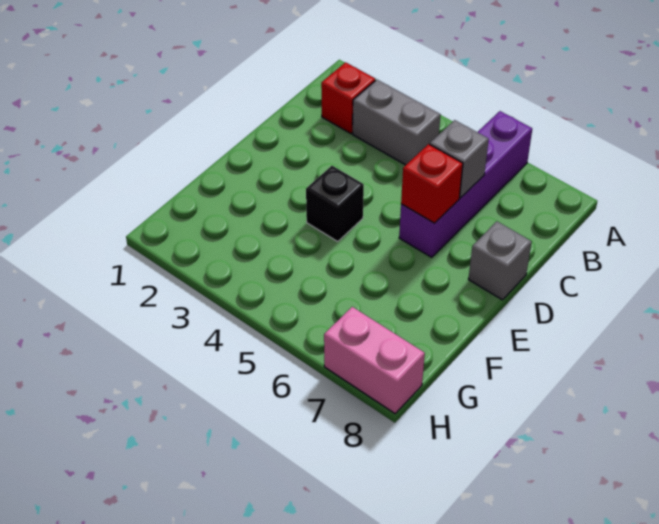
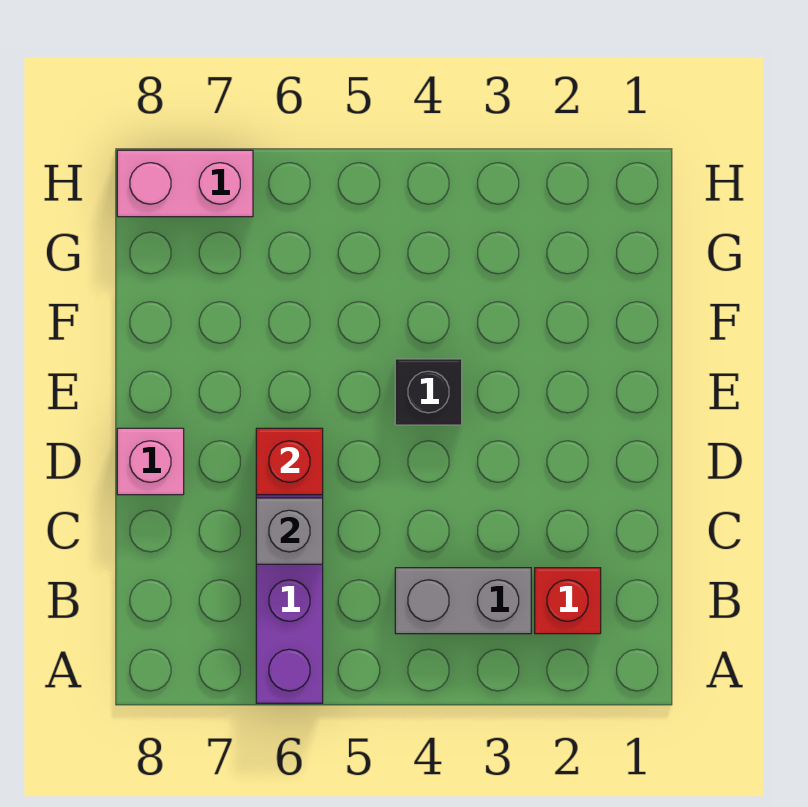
grey 1x1 brick [468,221,532,300] -> pink 1x1 brick [117,428,184,495]

